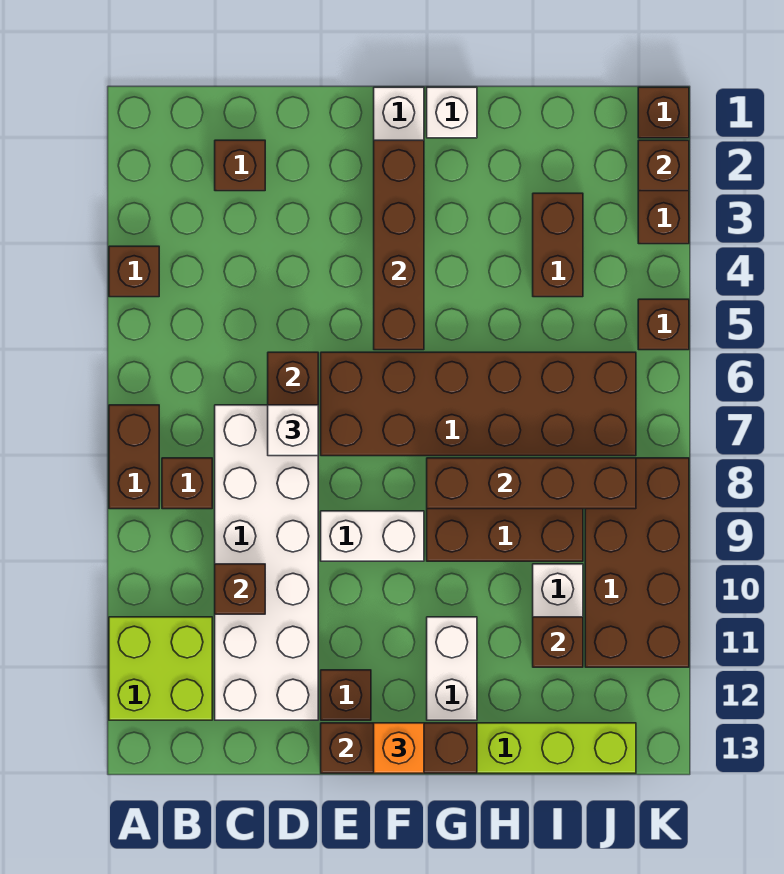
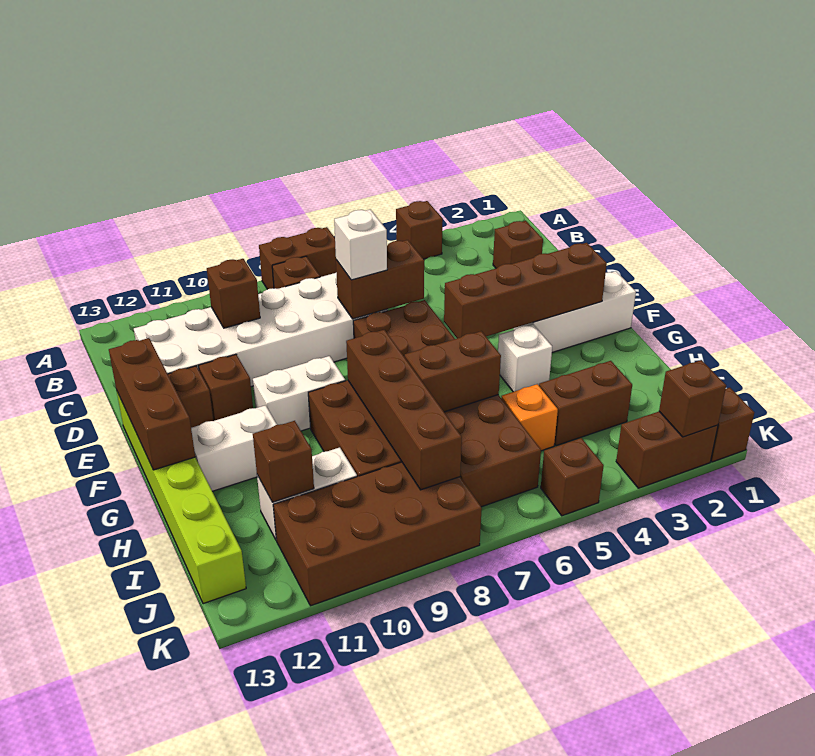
lime 2x2 brick [109,617,212,720] -> none
white 1x2 brick [321,511,424,561] -> white 1x2 brick turned to [253,356,345,431]
none -> brown 1x1 brick [198,354,253,421]
orange 1x1 brick [374,723,424,773] -> orange 1x1 brick moved to [501,384,558,451]
white 1x1 brick [427,87,477,138] -> white 1x1 brick moved to [498,324,552,392]
none -> brown 1x2 brick [405,331,501,412]

